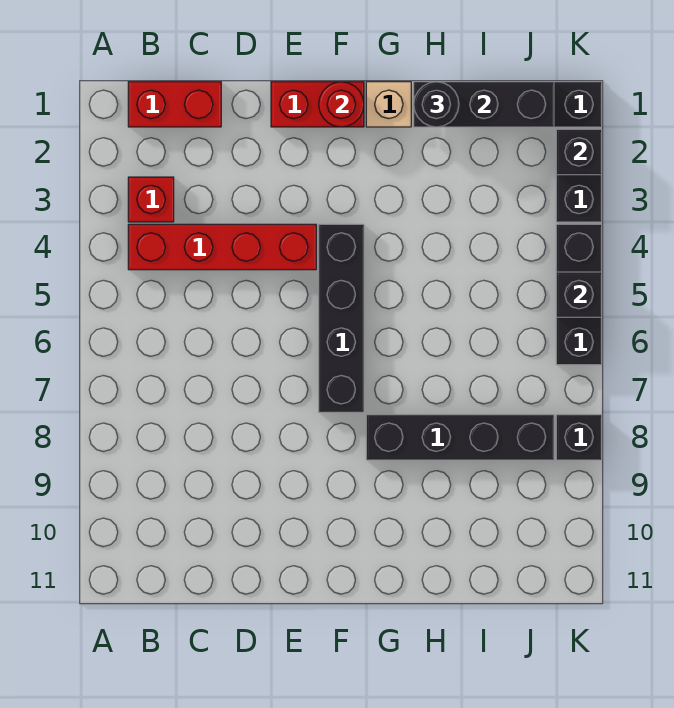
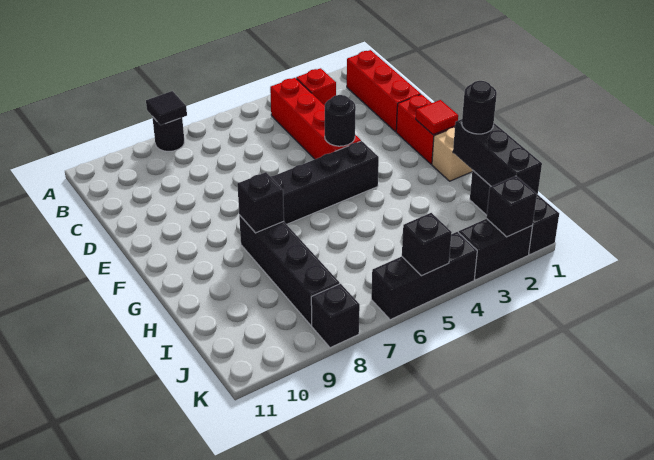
none -> black 1x1 round brick [152,116,184,151]
none -> black 1x1 tile [146,91,187,125]
red 1x2 brick [128,82,221,127] -> red 1x3 brick [347,50,421,132]
none -> black 1x1 round brick [325,95,356,146]
red 1x1 round brick [319,82,364,127] -> red 1x1 tile [416,100,458,135]
none -> black 1x1 brick [237,172,284,233]

